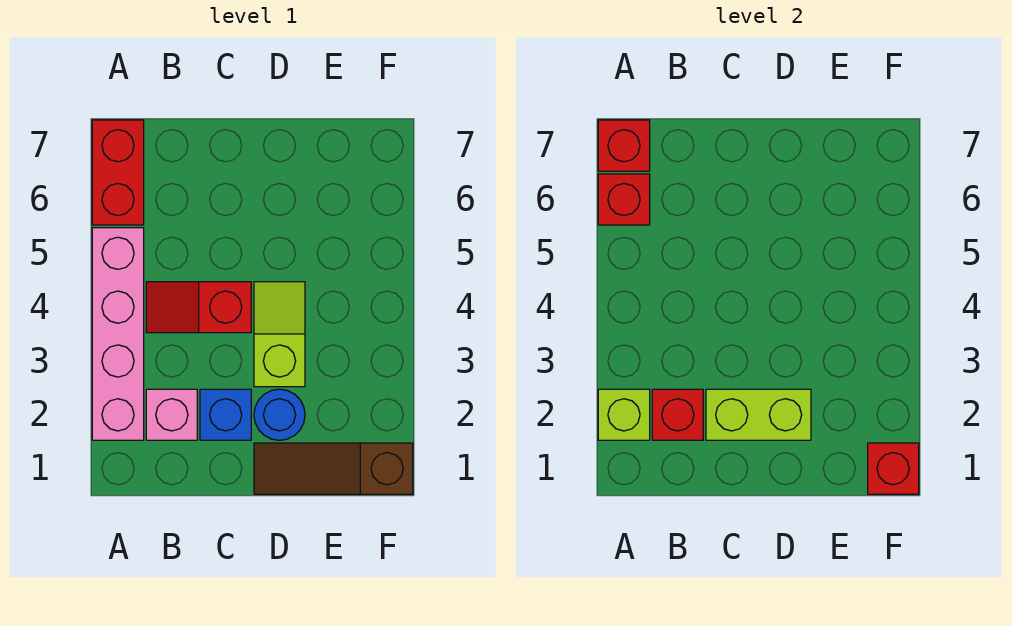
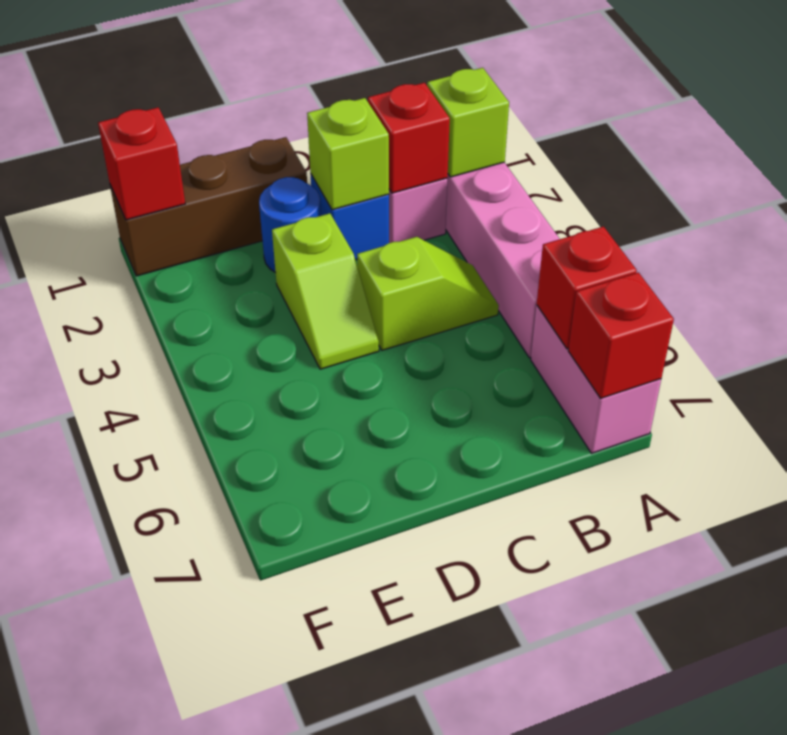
red 1x2 brick [92,120,144,225] -> pink 1x2 brick [531,305,661,453]
red 1x2 slope [146,282,251,333] -> lime 1x2 slope [357,237,499,350]
lime 1x2 brick [706,389,811,440] -> lime 1x1 brick [307,98,389,210]
brown 1x3 slope [254,443,413,494] -> brown 1x3 brick [110,137,307,276]

